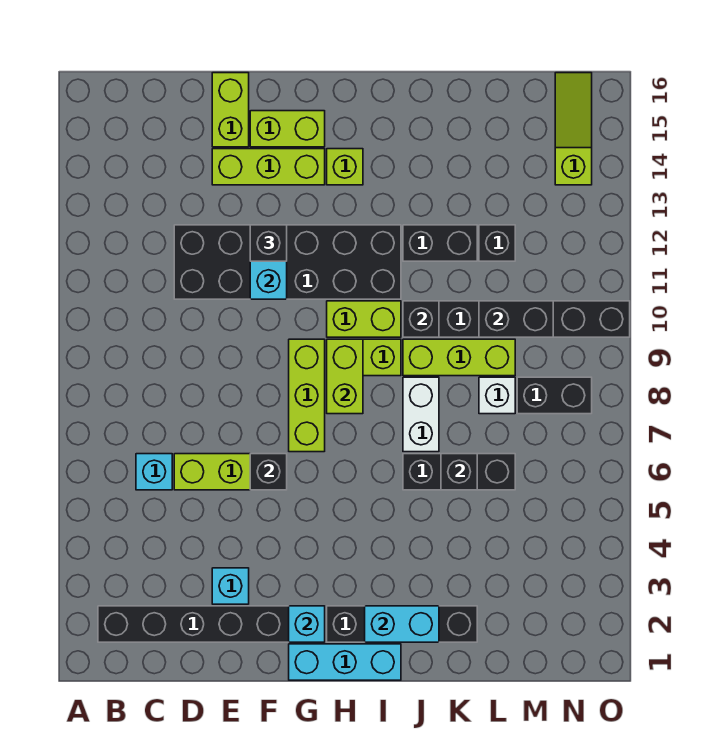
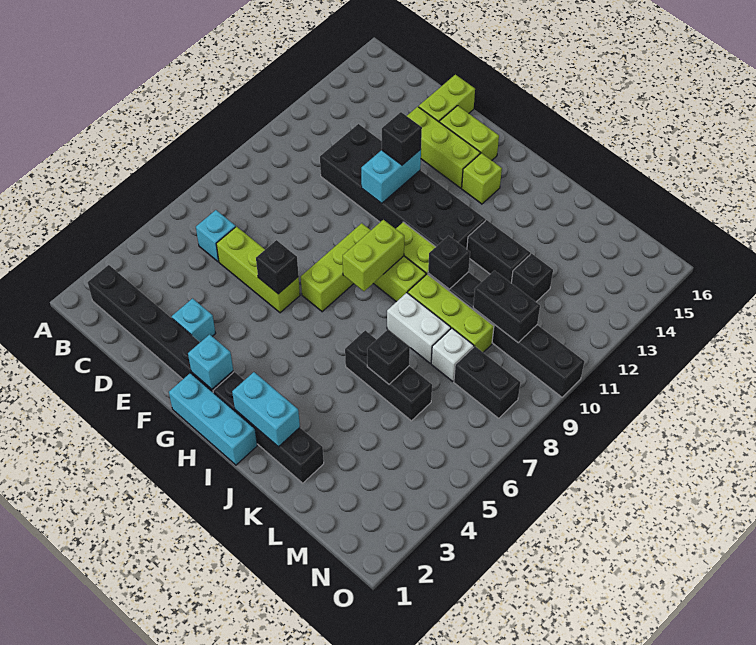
white 1x2 brick [403,377,439,452] -> white 1x2 brick turned to [387,293,451,363]
lime 1x3 slope [555,73,592,185] -> none

